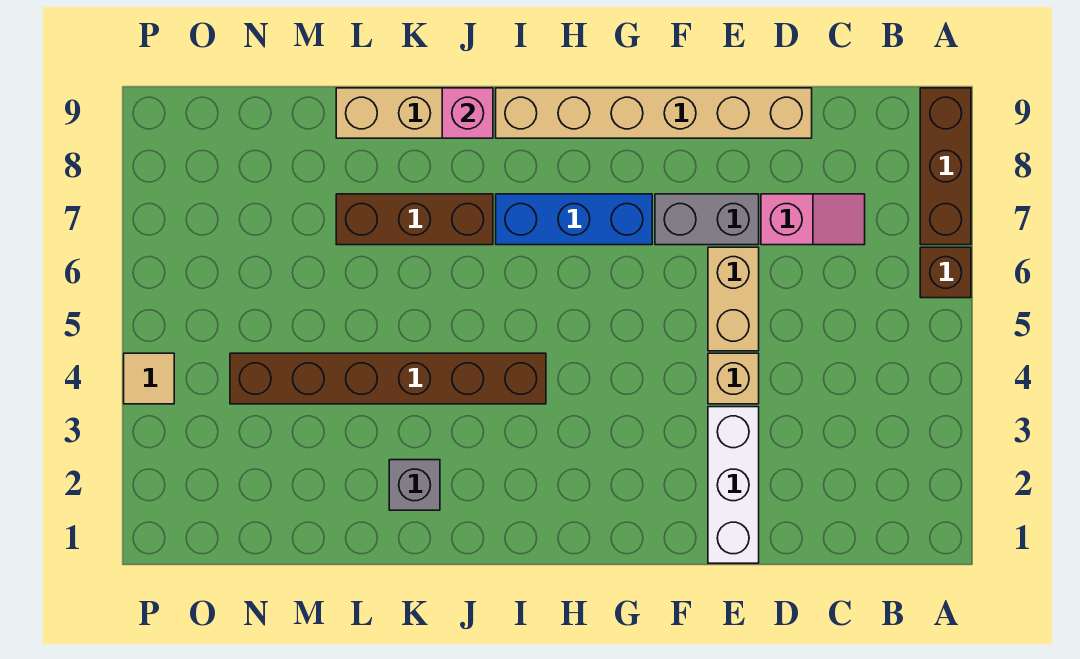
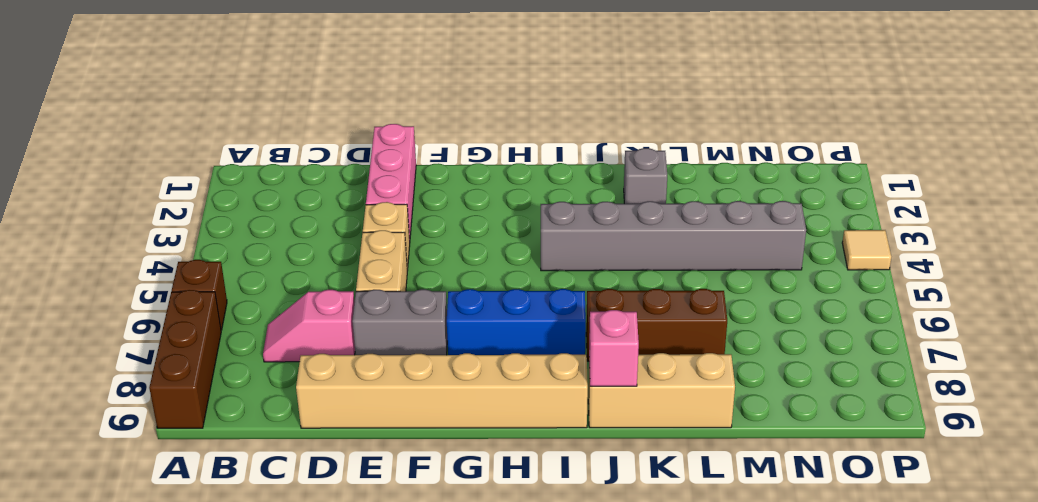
white 1x3 brick [708,407,759,563] -> pink 1x3 brick [366,124,416,240]
brown 1x6 brick [230,353,546,404] -> grey 1x6 brick [541,201,806,271]

